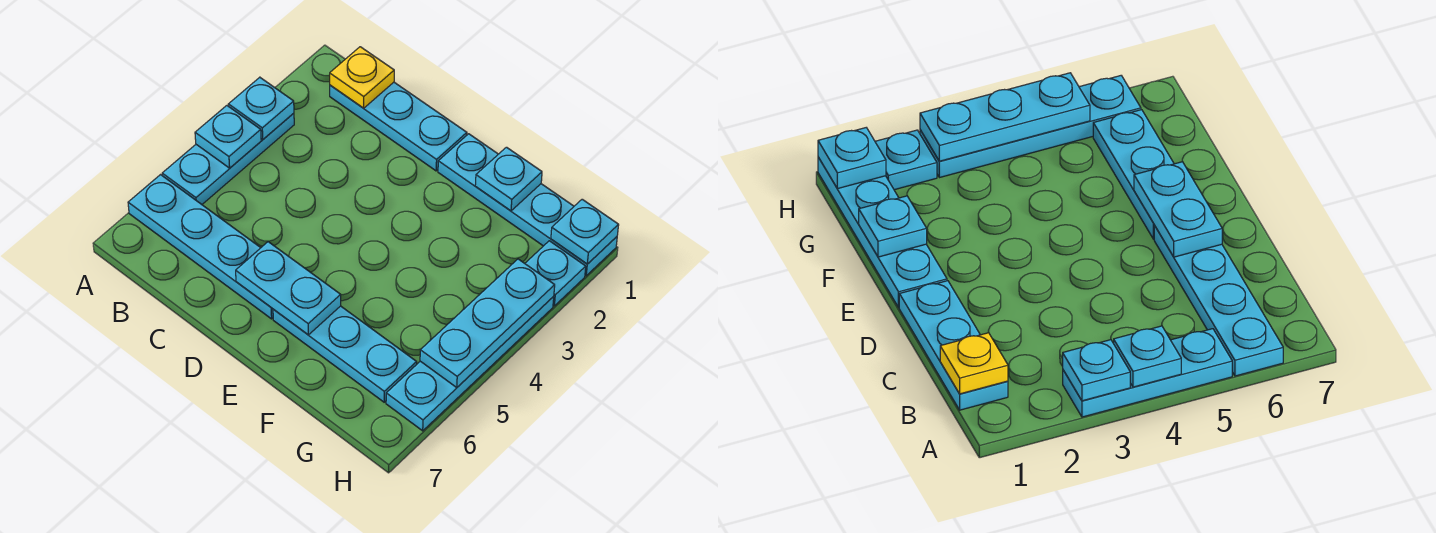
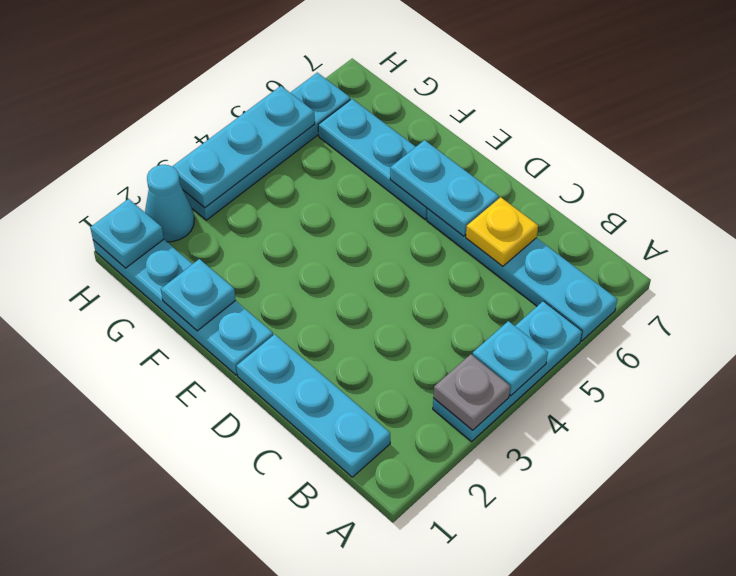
cyan 1x1 plate [228,77,294,139] -> grey 1x1 plate [433,354,510,430]
yellow 1x1 plate [330,47,394,108] -> yellow 1x1 plate moved to [466,197,538,266]
cyan 1x1 plate [525,241,586,306] -> cyan 1x1 cone [145,165,194,242]

